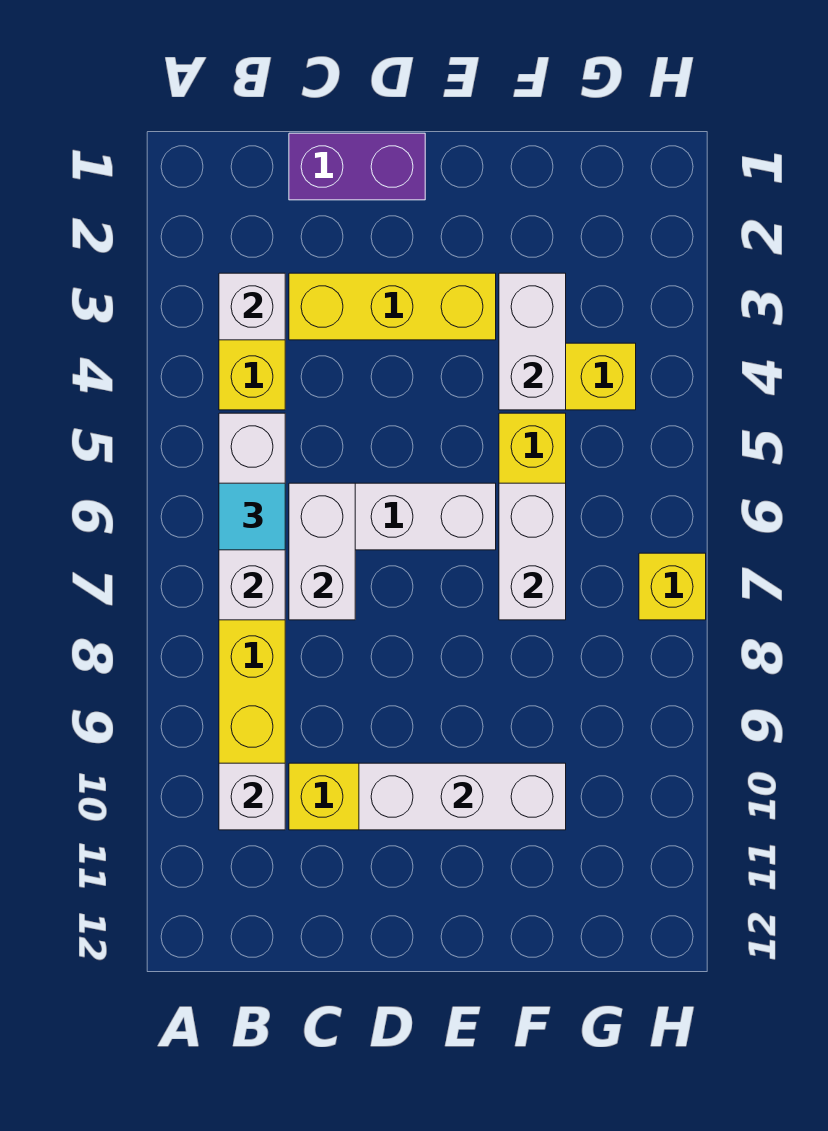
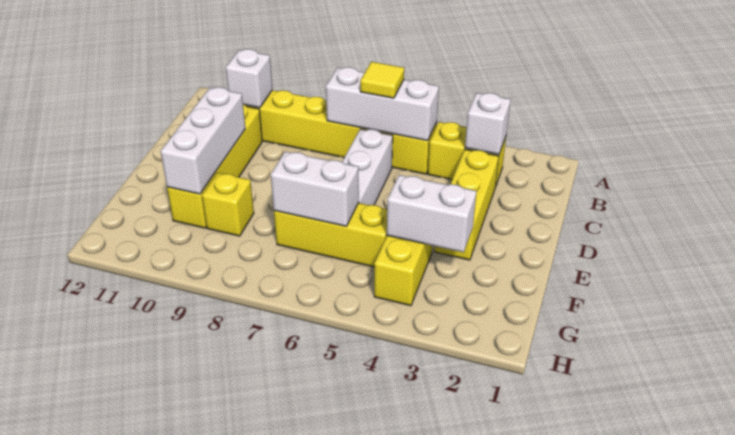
cyan 1x1 tile [219,483,285,550] -> yellow 1x1 tile [360,62,404,98]
purple 1x2 brick [289,133,425,200] -> none
white 1x2 brick [289,483,355,620] -> none
yellow 1x1 brick [639,553,706,620] -> yellow 1x1 brick moved to [202,173,254,236]

